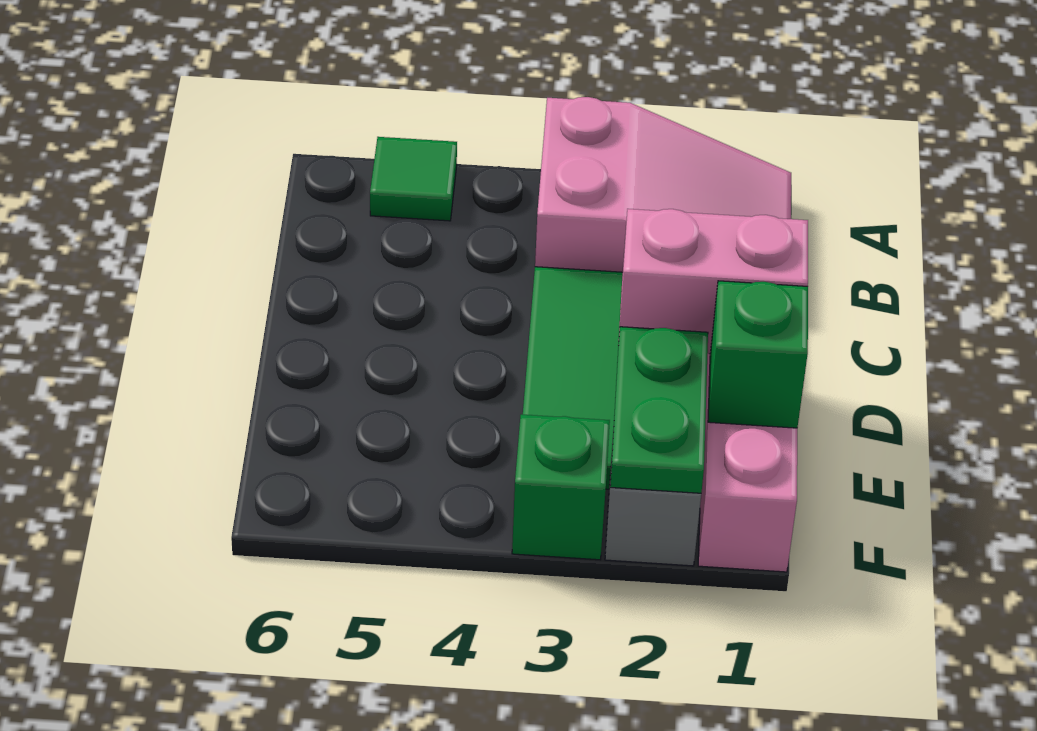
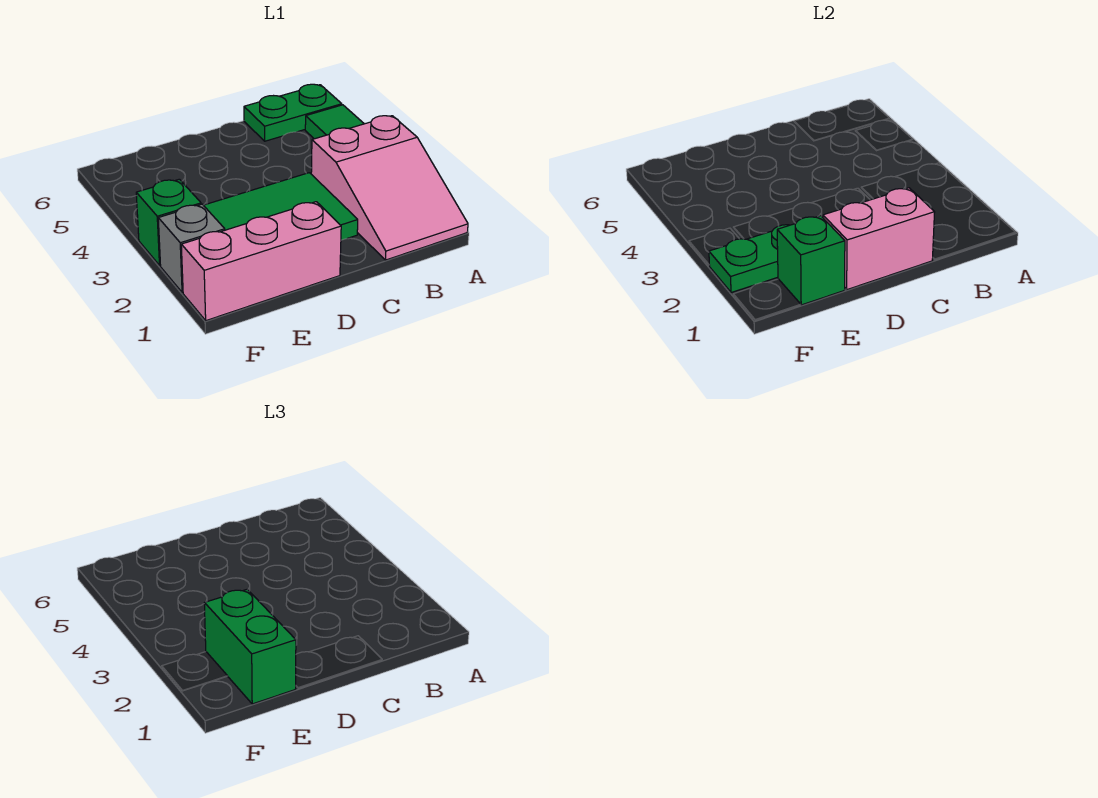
none -> green 1x2 plate [244,84,342,141]
pink 1x2 brick [619,209,808,354] -> pink 1x2 brick turned to [823,188,935,290]
none -> green 1x2 brick [204,589,296,704]

